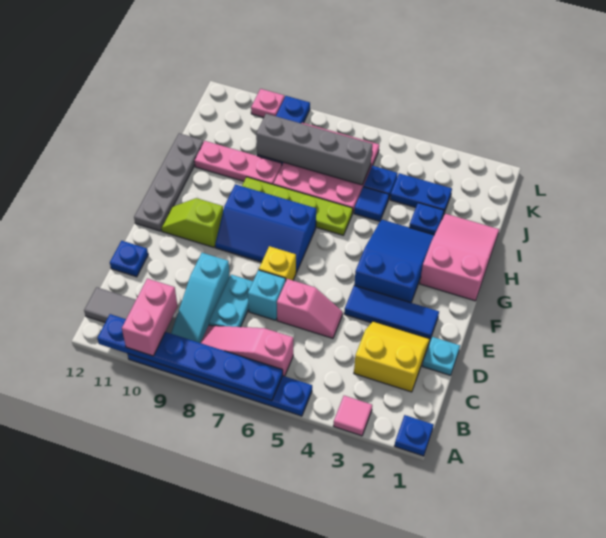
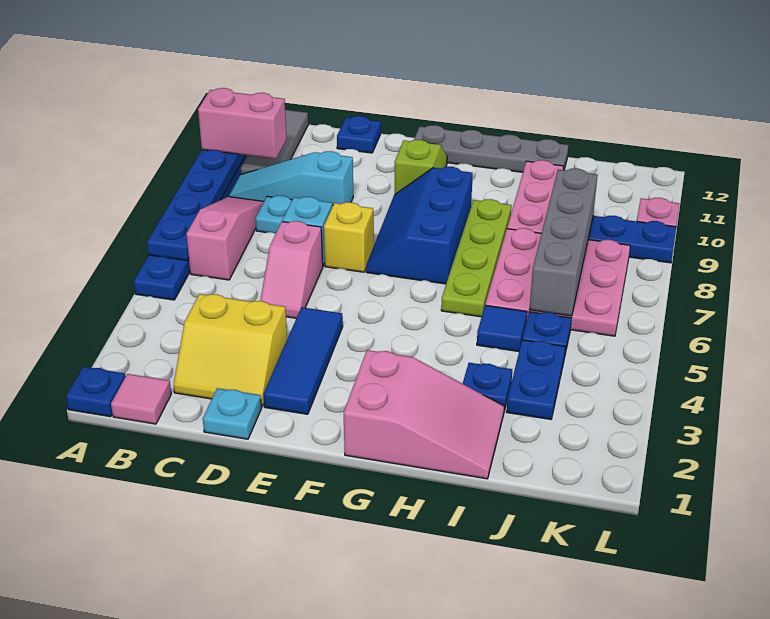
pink 1x1 tile [334,396,372,436] -> pink 1x1 tile moved to [111,374,171,424]
yellow 2x2 slope [354,321,430,392] -> yellow 2x2 slope turned to [173,294,287,407]
blue 2x3 slope [354,219,434,303] -> none

